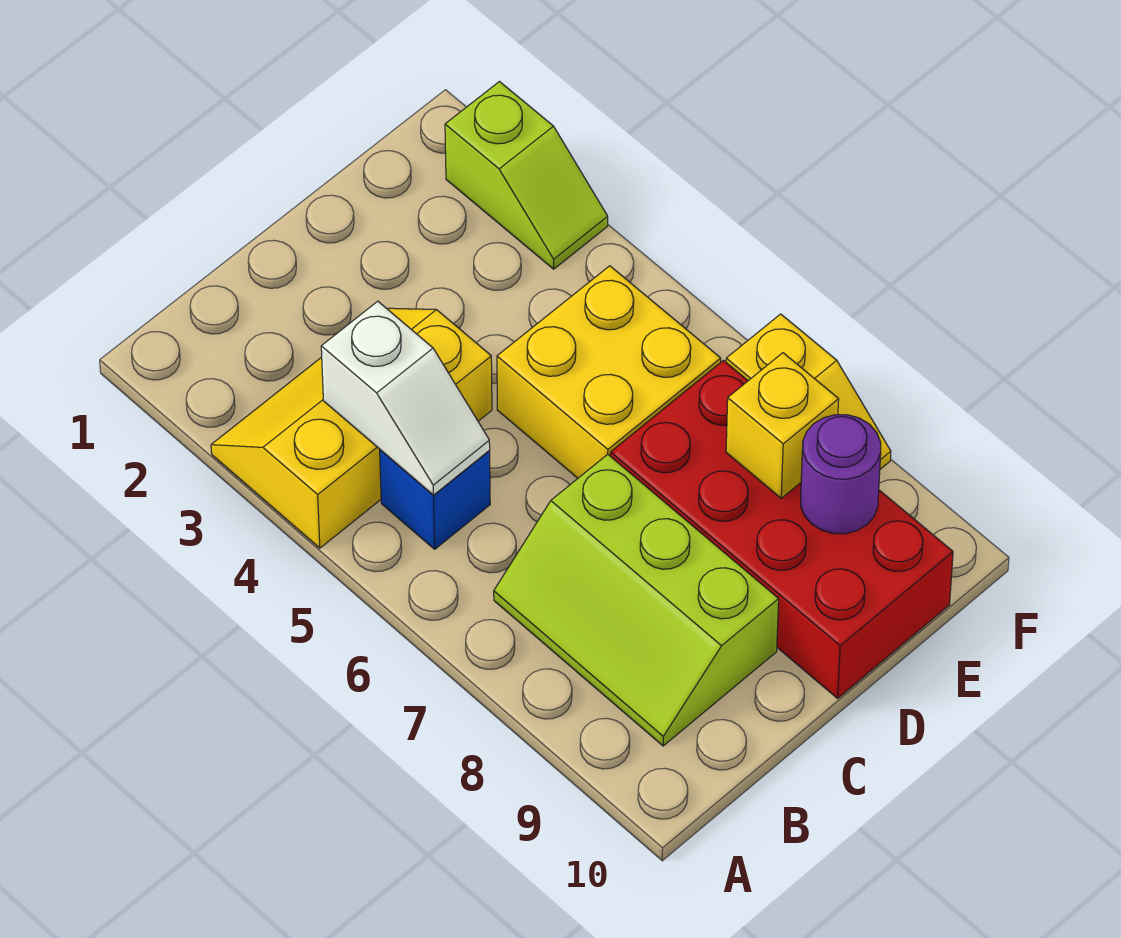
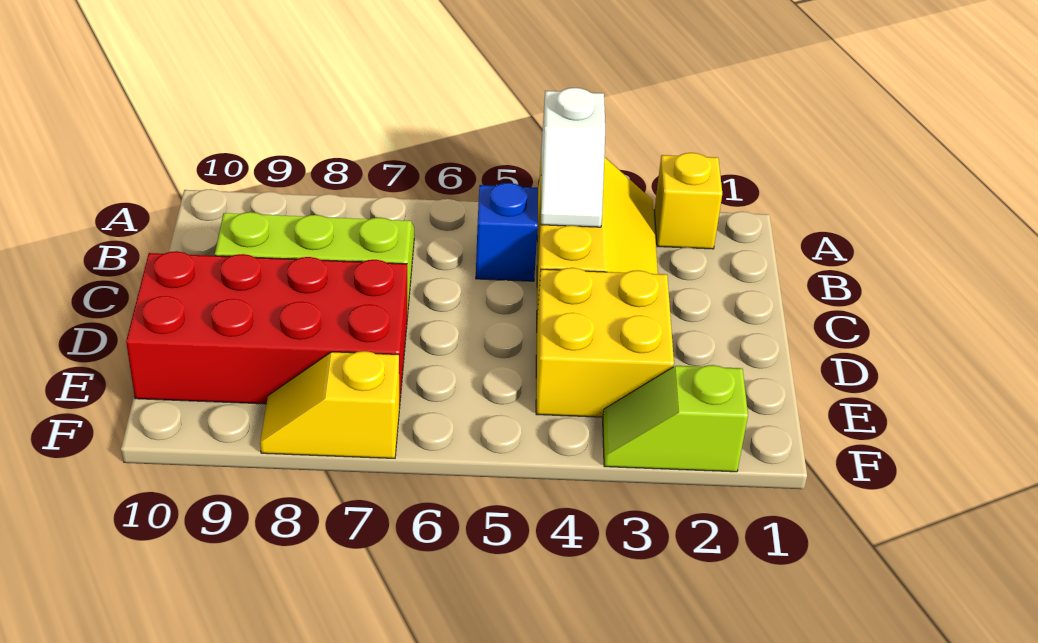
white 1x2 slope [321,301,490,495] -> white 1x2 slope turned to [541,88,605,227]
yellow 2x2 brick [497,266,721,478] -> yellow 2x2 brick moved to [536,268,674,417]
yellow 1x1 brick [726,353,839,498] -> yellow 1x1 brick moved to [654,153,722,249]
purple 1x1 round brick [801,415,881,534] -> none

